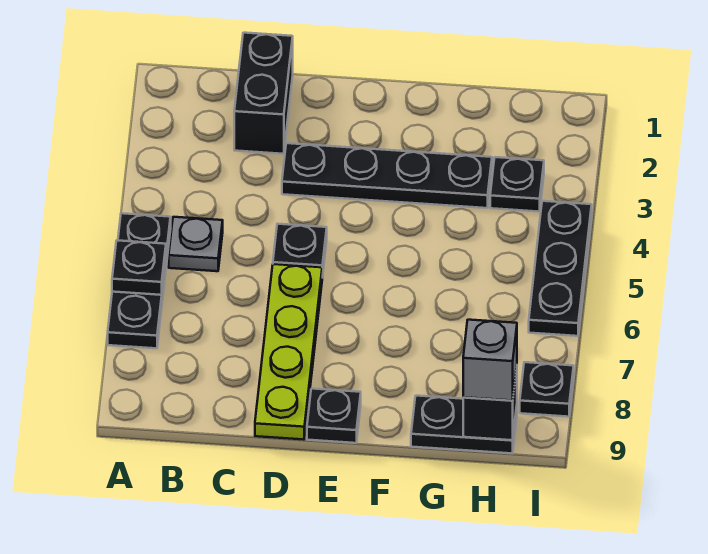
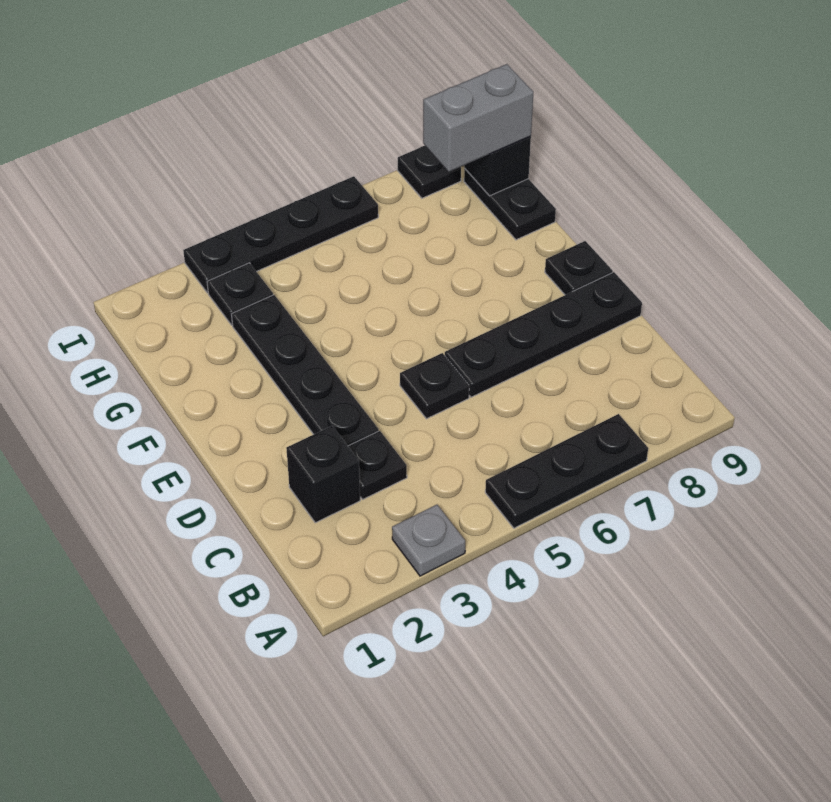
black 1x1 plate [112,240,166,295] -> black 1x1 plate moved to [348,431,407,499]
grey 1x1 plate [169,217,223,271] -> grey 1x1 plate moved to [392,505,465,576]
black 1x2 brick [234,33,293,154] -> black 1x1 brick [286,426,360,523]
lime 1x4 plate [255,264,322,440] -> black 1x4 plate [445,272,642,397]
grey 1x1 brick [463,320,517,401] -> grey 1x2 brick [423,64,533,172]
black 1x3 plate [529,201,592,336] -> black 1x4 plate [183,176,378,293]

